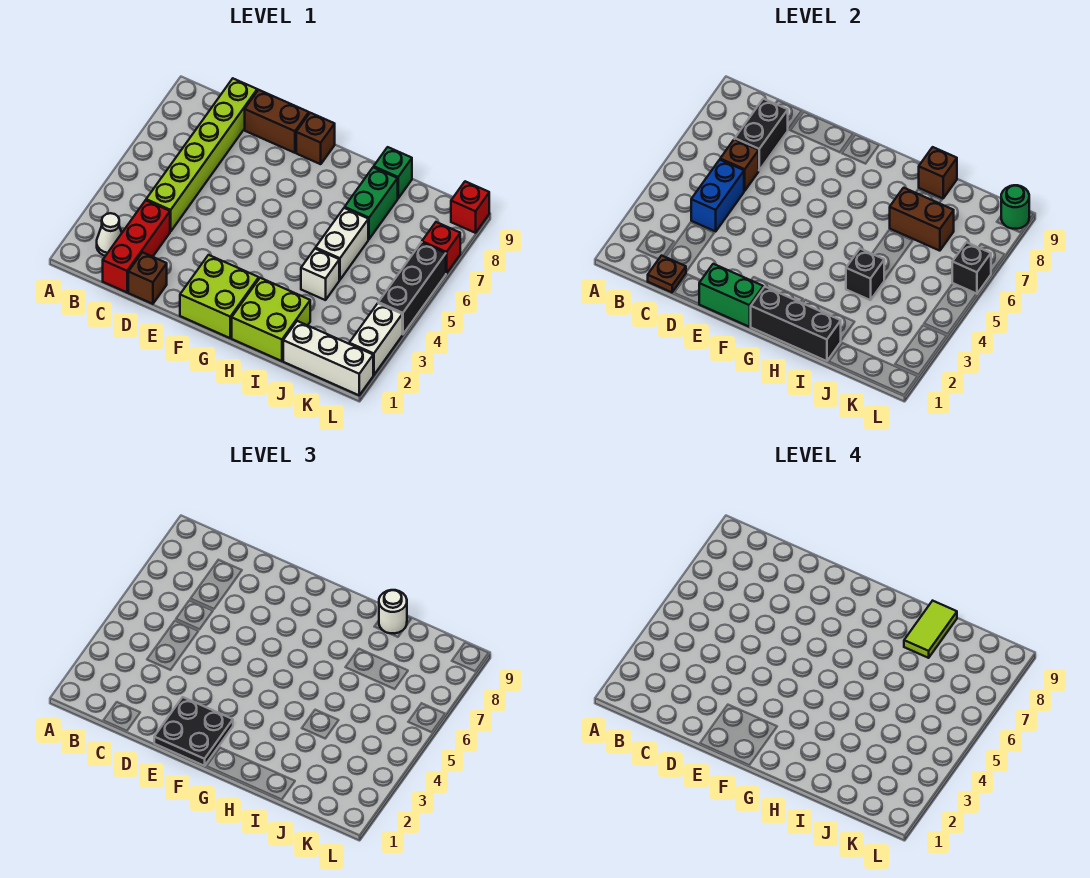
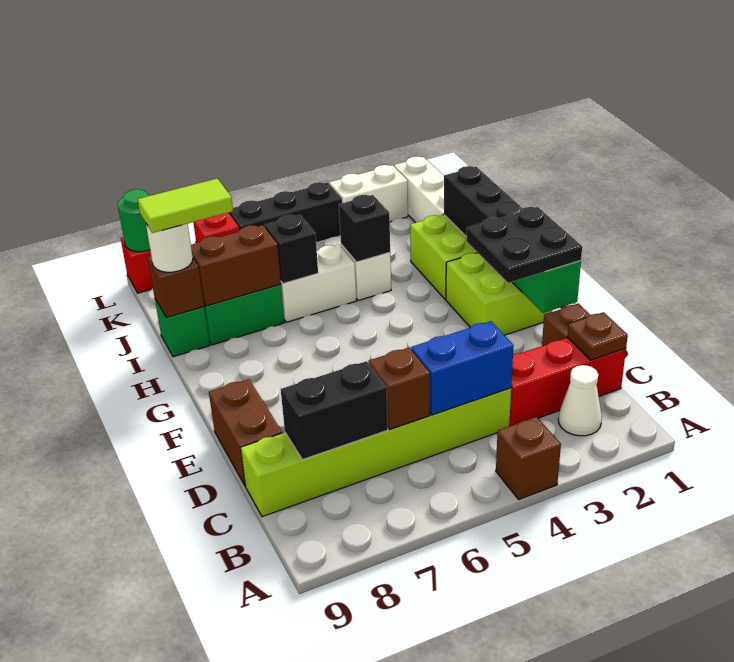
brown 1x1 brick [296,113,335,164] -> brown 1x1 brick moved to [496,417,561,499]
brown 1x2 brick [890,188,954,251] -> brown 1x2 brick turned to [191,225,281,306]
black 1x1 brick [952,242,991,294] -> black 1x1 brick moved to [265,215,318,283]

